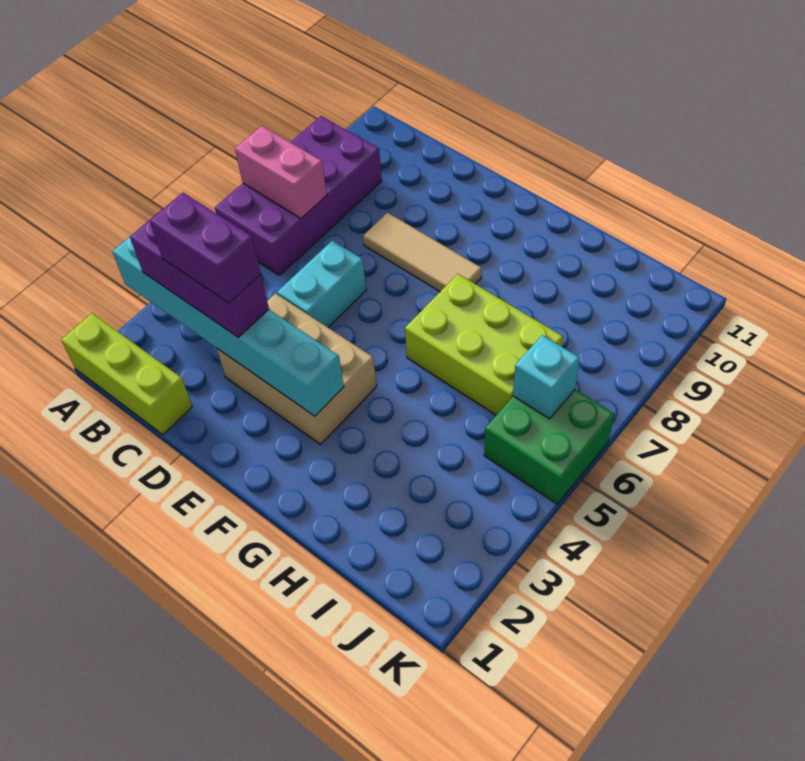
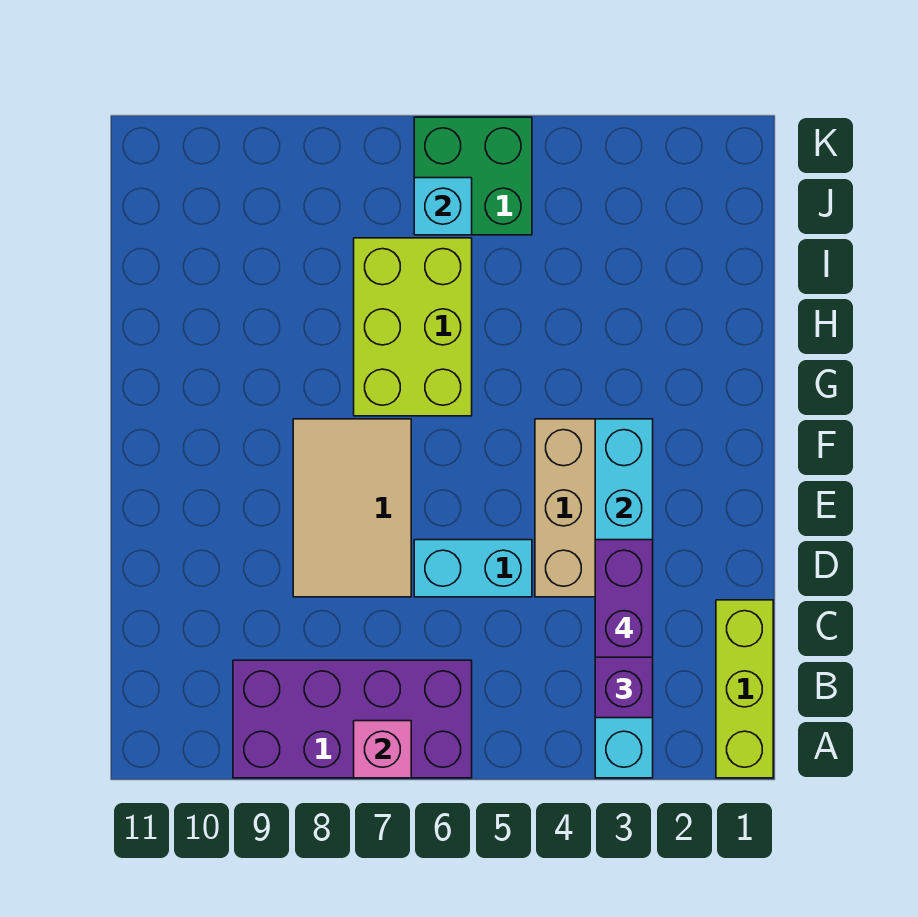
pink 1x2 brick [235,126,327,218] -> pink 1x1 brick [354,721,411,778]
tan 1x3 tile [363,213,482,292] -> tan 2x3 tile [293,419,411,597]

